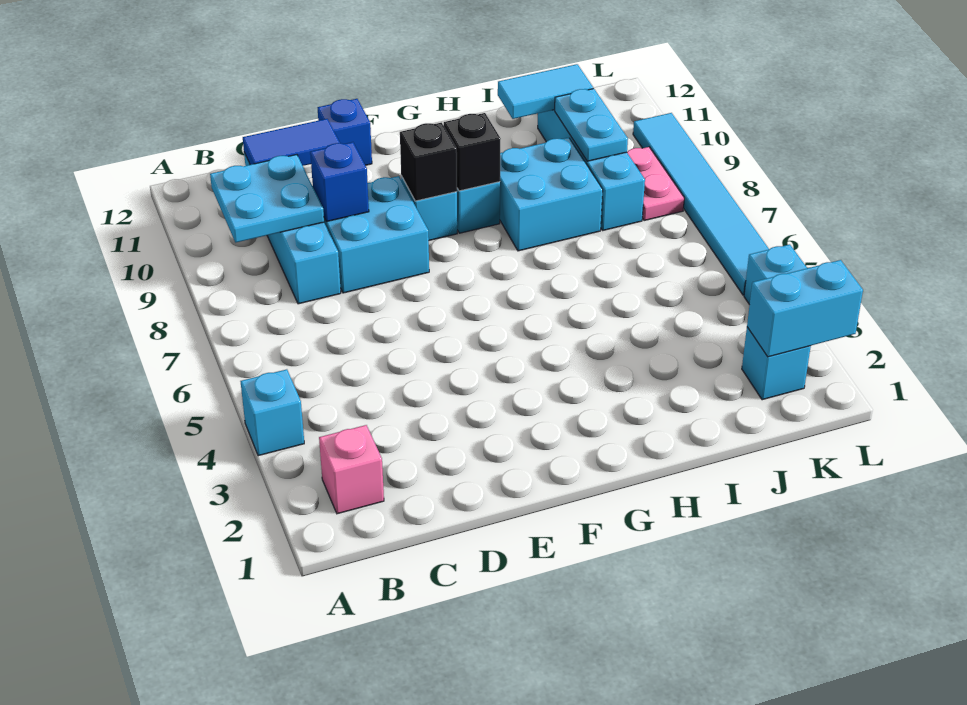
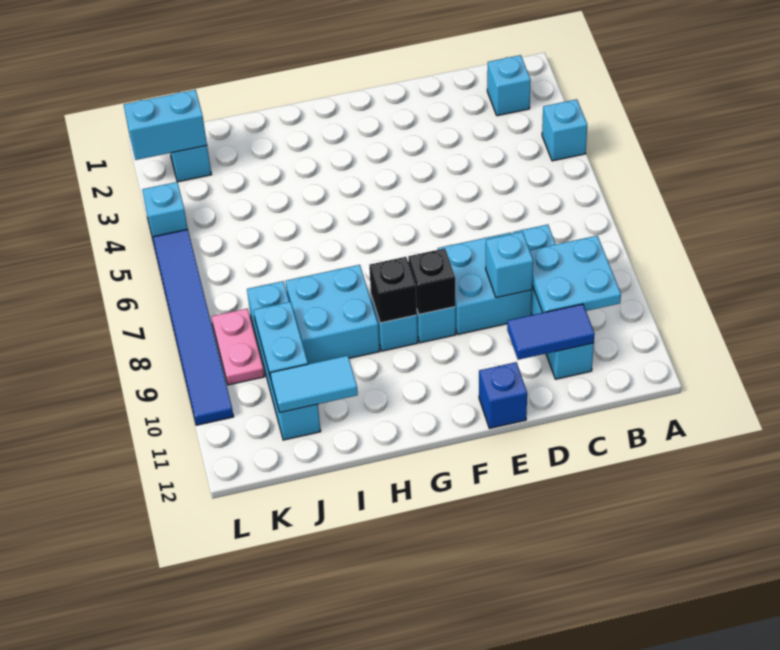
pink 1x1 brick [319,425,384,514] -> cyan 1x1 brick [487,55,531,116]
blue 1x1 brick [310,142,369,222] -> cyan 1x1 brick [486,232,533,298]
cyan 1x6 tile [633,113,769,295] -> blue 1x6 tile [153,229,234,425]

